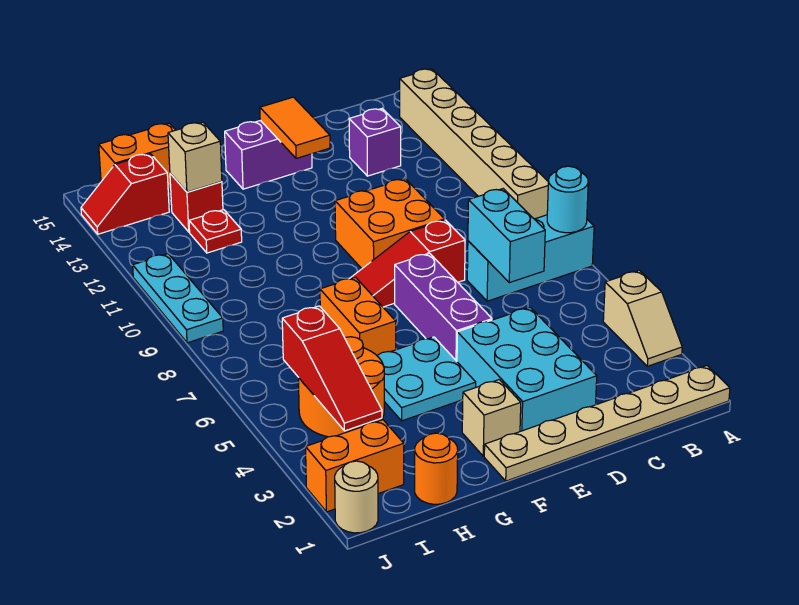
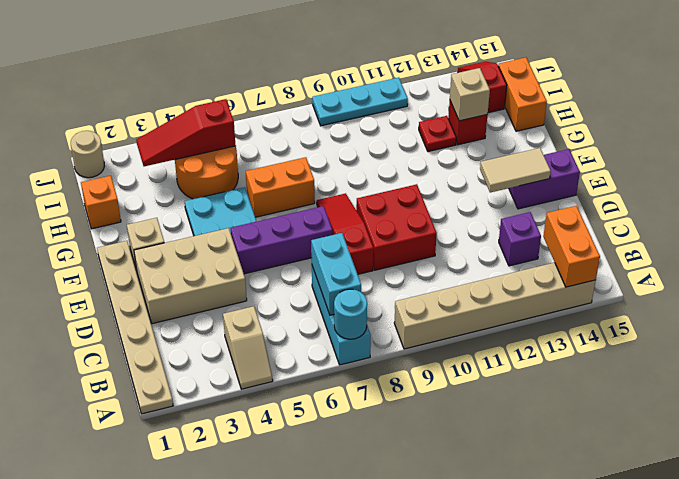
tan 1x2 slope [603,270,682,366] -> tan 1x2 slope turned to [223,306,273,389]
cyan 1x2 brick [468,189,545,283] -> cyan 1x2 brick turned to [311,233,361,315]
cyan 2x3 brick [457,307,597,431] -> tan 2x3 brick [134,228,247,324]
orange 2x2 brick [335,179,445,269] -> red 2x2 brick [356,184,437,270]
orange 1x2 tile [260,97,330,158] -> tan 1x2 tile [480,148,551,193]
purple 1x2 brick [225,120,312,189] -> purple 1x2 brick turned to [509,149,580,209]
orange 1x1 round brick [415,433,458,504] -> orange 1x1 brick [81,176,121,229]
orange 1x2 brick [306,420,404,512] -> orange 1x2 brick moved to [543,206,600,287]

